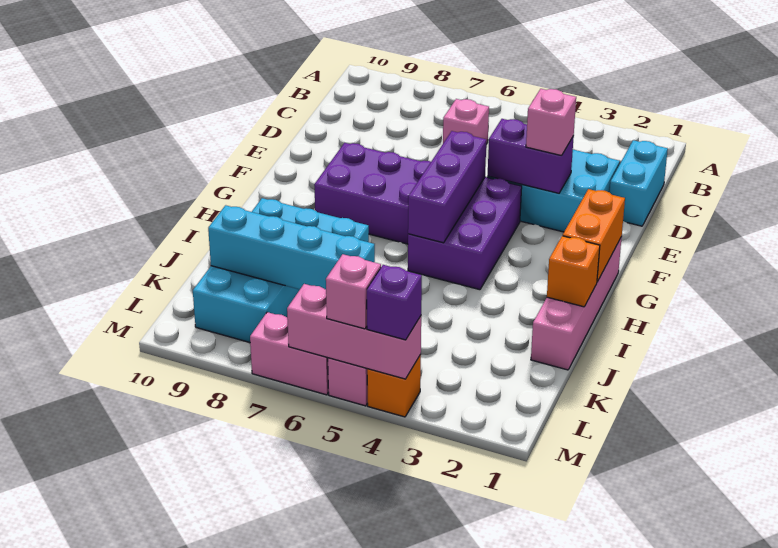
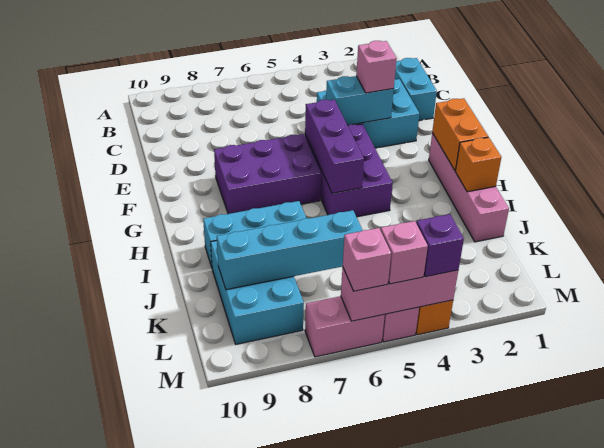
pink 1x1 brick [443,99,489,144] -> pink 1x1 brick moved to [343,228,391,291]
purple 1x2 brick [488,119,574,193] -> cyan 1x2 brick [326,76,394,125]

